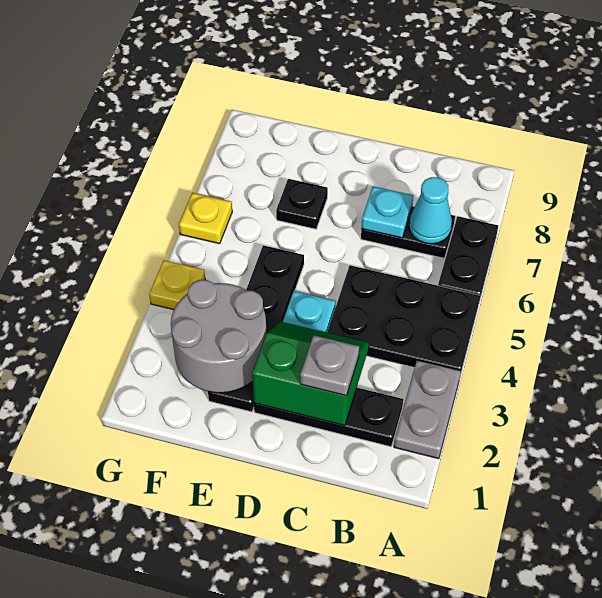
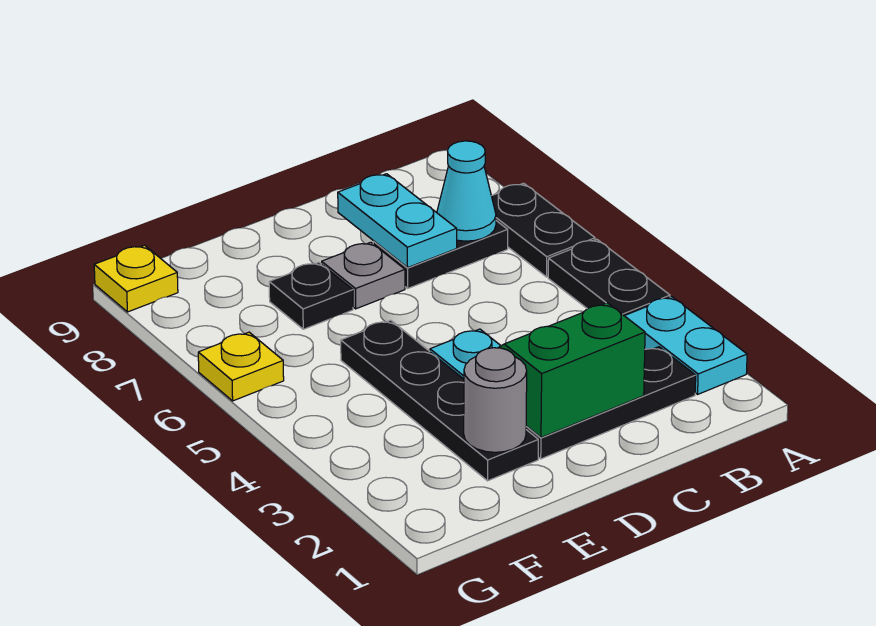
grey 1x2 plate [394,360,461,459] -> cyan 1x2 plate [625,297,747,394]
black 2x3 plate [327,265,480,375] -> black 1x2 plate [548,239,670,316]
grey 1x1 plate [300,335,359,396] -> grey 1x1 plate moved to [322,242,405,309]
cyan 1x1 plate [361,186,413,238] -> cyan 1x2 plate [338,174,457,267]
grey 2x2 round brick [171,280,266,393] -> grey 1x1 round brick [464,348,527,452]
yellow 1x1 plate [149,260,205,310] -> yellow 1x1 plate moved to [94,245,178,312]

